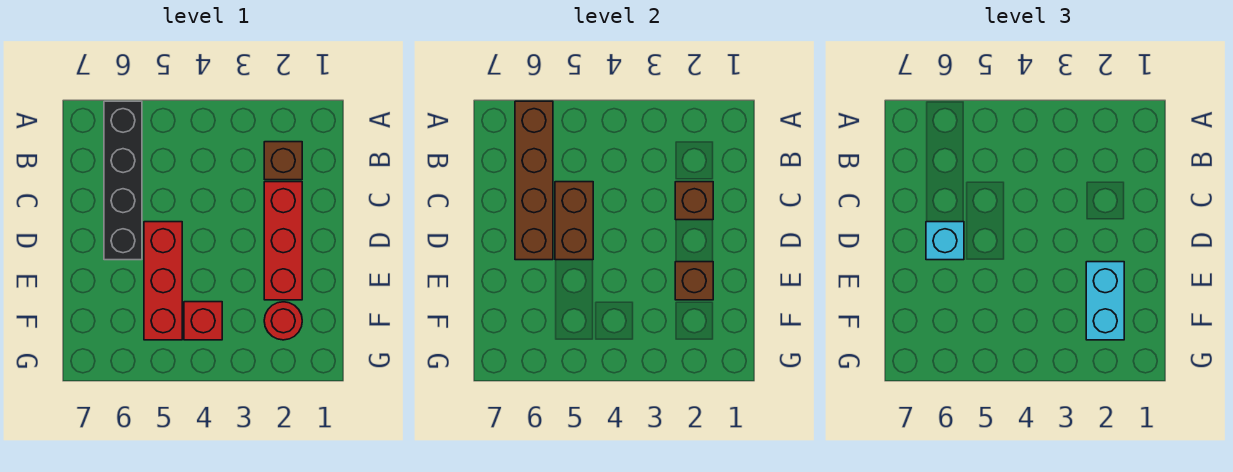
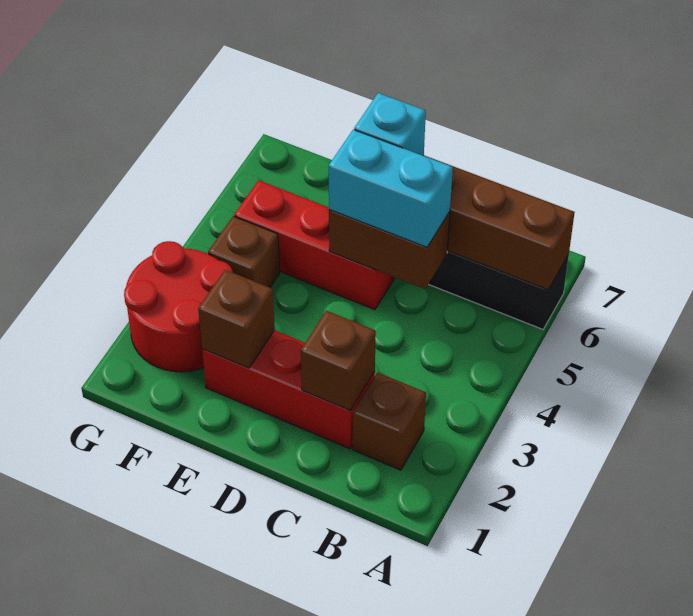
cyan 1x2 brick [1086,262,1124,340] -> cyan 1x2 brick moved to [329,130,453,247]
red 1x1 round brick [264,302,302,340] -> red 2x2 round brick [124,241,233,372]
red 1x1 brick [184,302,222,340] -> brown 1x1 brick [208,216,280,288]

